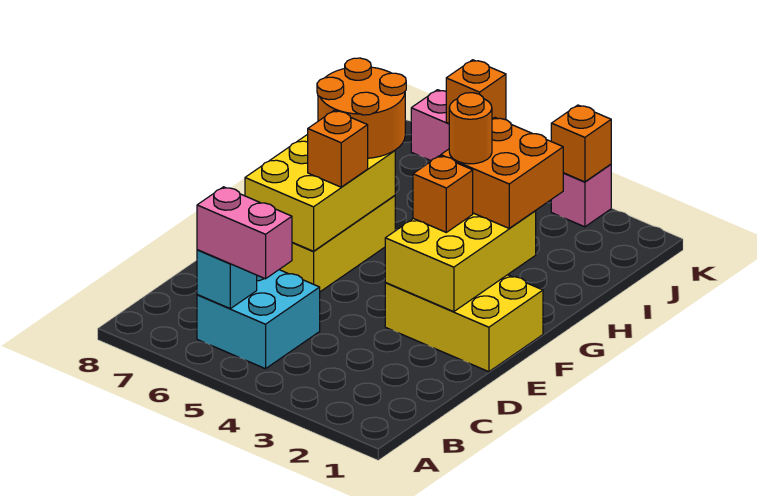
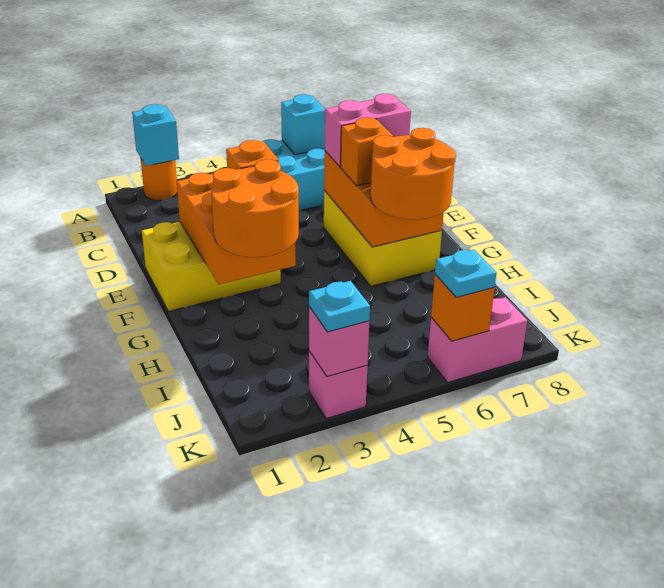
none -> cyan 1x1 brick [132,104,179,166]
pink 1x2 brick [197,187,292,279] -> pink 1x2 brick moved to [325,94,411,167]
yellow 2x3 brick [385,211,536,312] -> orange 2x3 brick [177,173,296,284]
yellow 2x3 brick [245,134,395,251] -> orange 2x3 brick [324,151,444,247]
orange 2x2 brick [441,118,563,228] -> orange 2x2 round brick [211,159,299,257]
orange 1x1 round brick [449,93,492,164] -> orange 1x1 round brick moved to [141,159,177,200]
orange 1x1 brick [551,105,611,182] -> pink 1x1 brick [309,307,369,376]
none -> cyan 1x1 plate [309,281,370,332]
none -> cyan 1x1 plate [435,250,496,297]

